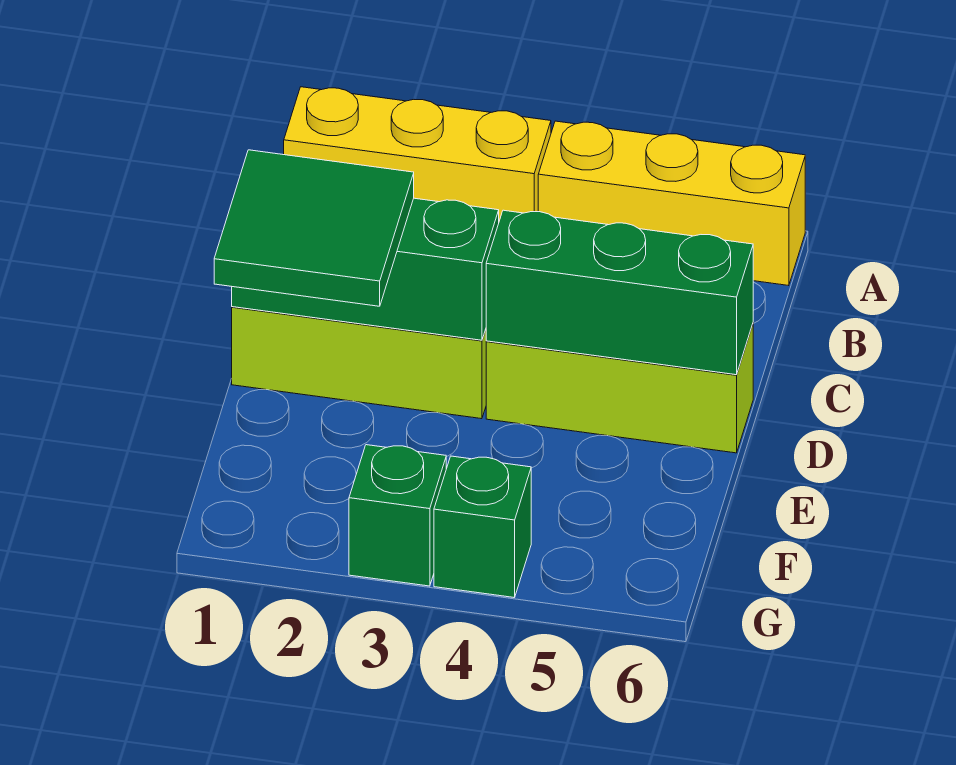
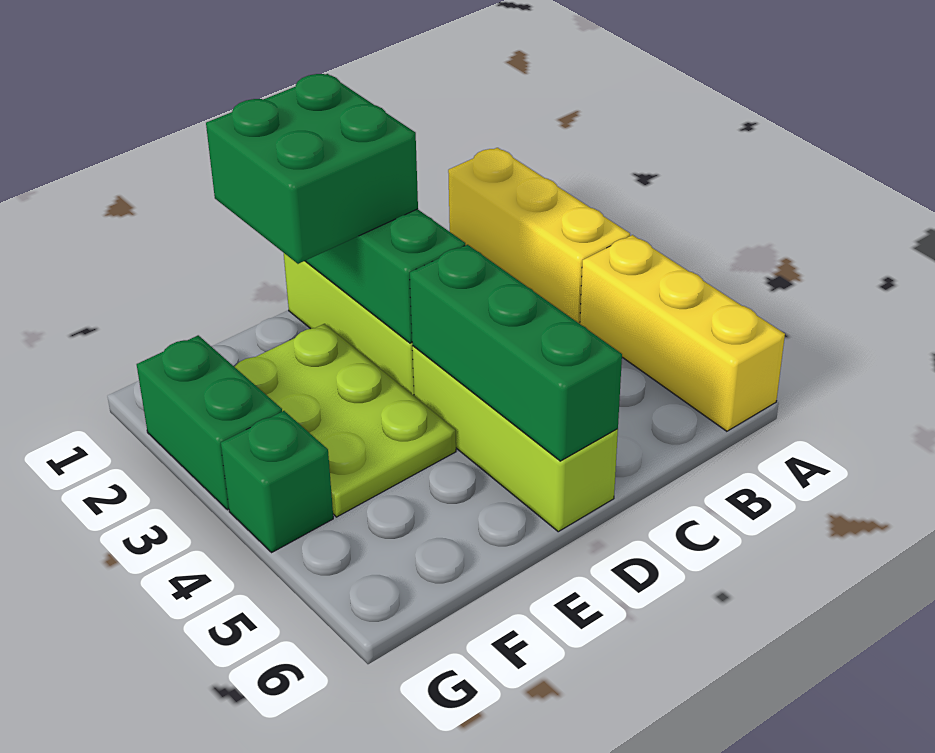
green 2x2 tile [214,150,414,306] -> green 2x2 brick [206,74,418,264]
none -> lime 2x3 plate [235,324,456,517]
green 1x1 brick [349,445,446,586] -> green 1x2 brick [137,335,282,510]

